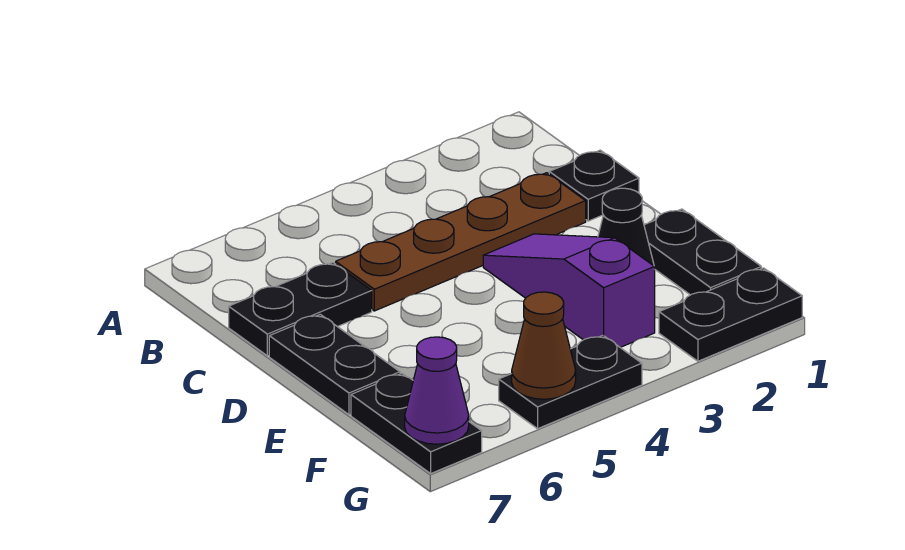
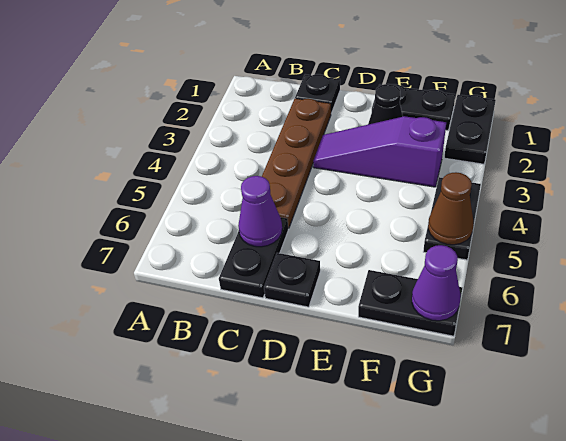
none -> purple 1x1 cone [238,176,282,247]
black 1x2 plate [269,314,400,415] -> black 1x1 plate [264,253,320,307]

